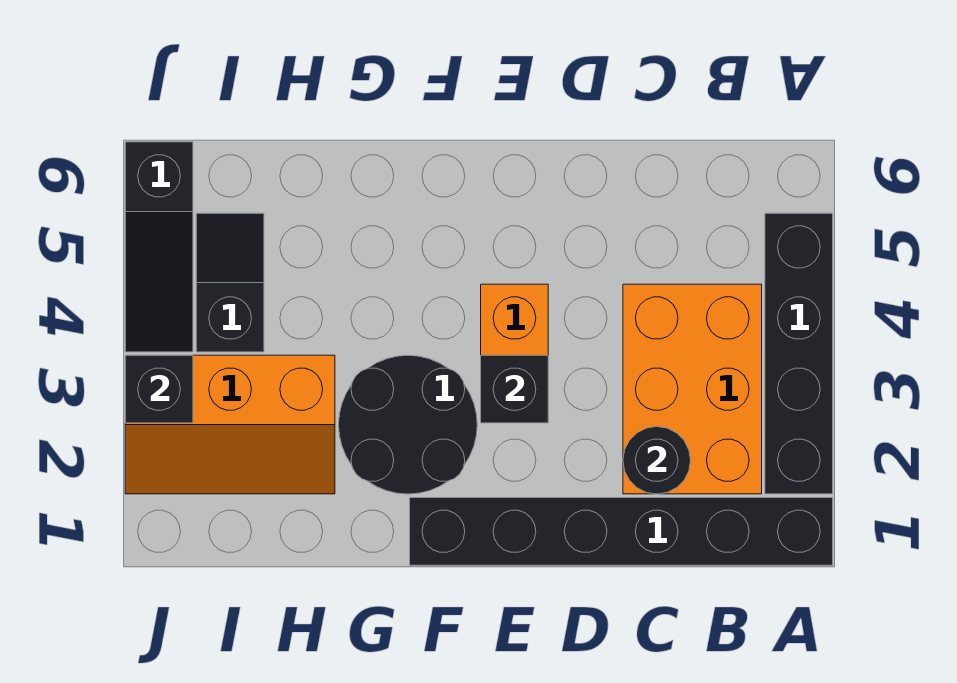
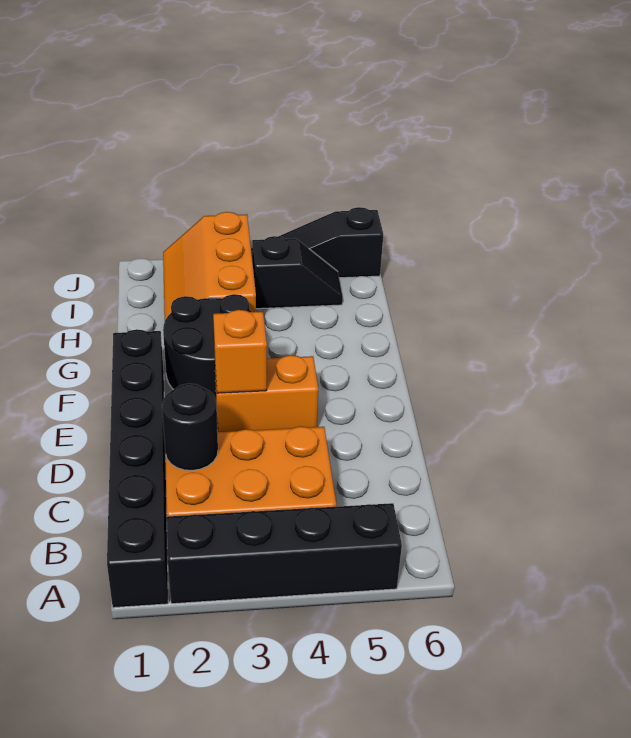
black 1x1 brick [481,355,548,423] -> orange 1x1 brick [213,310,267,393]
black 1x1 brick [125,355,193,423] -> none

